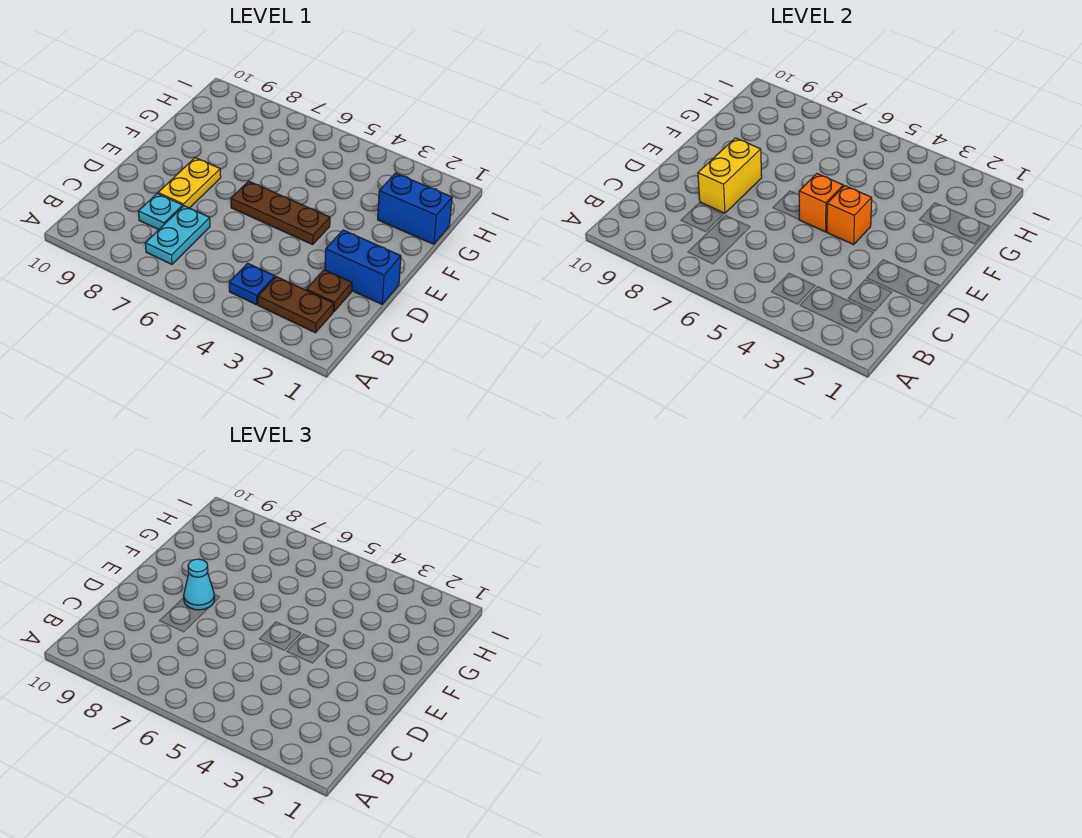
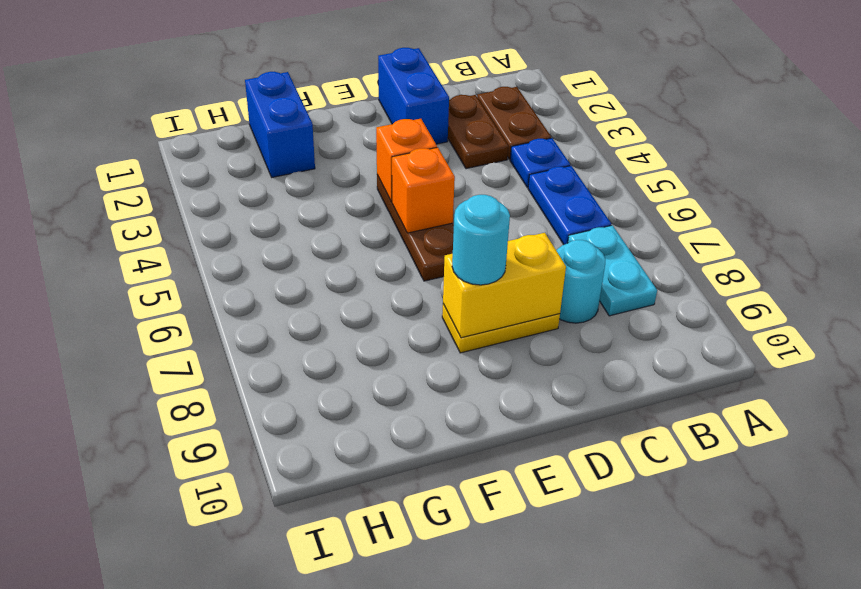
none -> blue 1x2 plate [528,166,611,245]
cyan 1x2 plate [145,206,210,264] -> cyan 1x2 plate turned to [568,225,657,316]
brown 1x1 plate [306,270,352,311] -> brown 1x2 plate [448,95,508,169]
cyan 1x1 plate [138,194,183,230] -> cyan 1x1 round brick [556,240,605,323]
cyan 1x1 cone [184,559,215,610] -> cyan 1x1 round brick [452,195,510,285]

